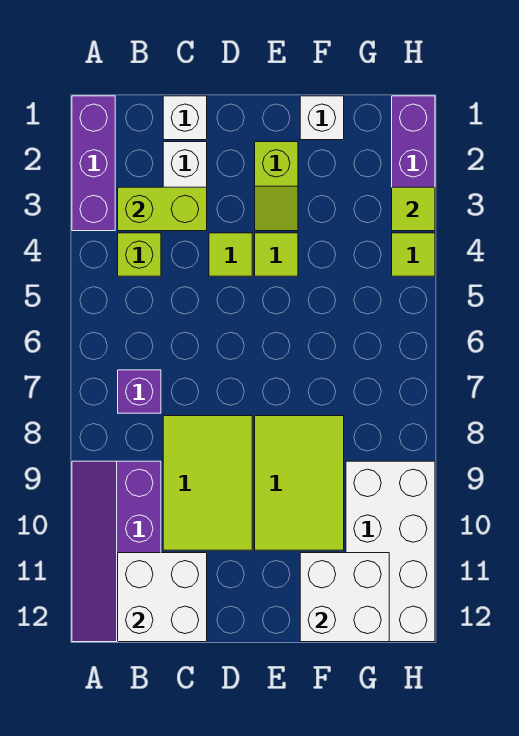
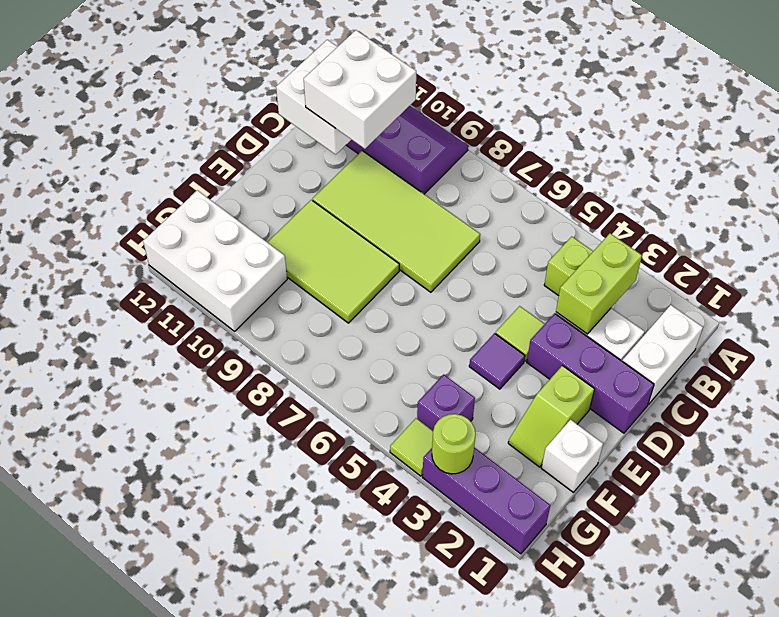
purple 1x3 brick [72,96,115,231] -> purple 1x3 brick moved to [527,313,654,433]
purple 1x1 brick [118,370,161,413] -> purple 1x1 brick moved to [417,374,475,431]
white 1x1 brick [163,96,207,140] -> white 1x2 brick [622,305,703,404]
lime 2x3 tile [163,416,252,550] -> lime 2x4 tile [312,151,480,292]
lime 1x2 slope [255,142,298,231] -> lime 1x2 slope turned to [508,366,594,467]
lime 1x1 tile [255,233,298,276] -> purple 1x1 tile [469,333,525,389]
white 2x2 brick [300,553,389,642] -> white 2x2 brick moved to [304,30,416,149]
white 2x4 brick [346,461,435,642] -> white 2x3 brick [143,190,287,331]
lime 1x1 tile [392,187,435,231] -> lime 1x1 round brick [432,414,476,474]

